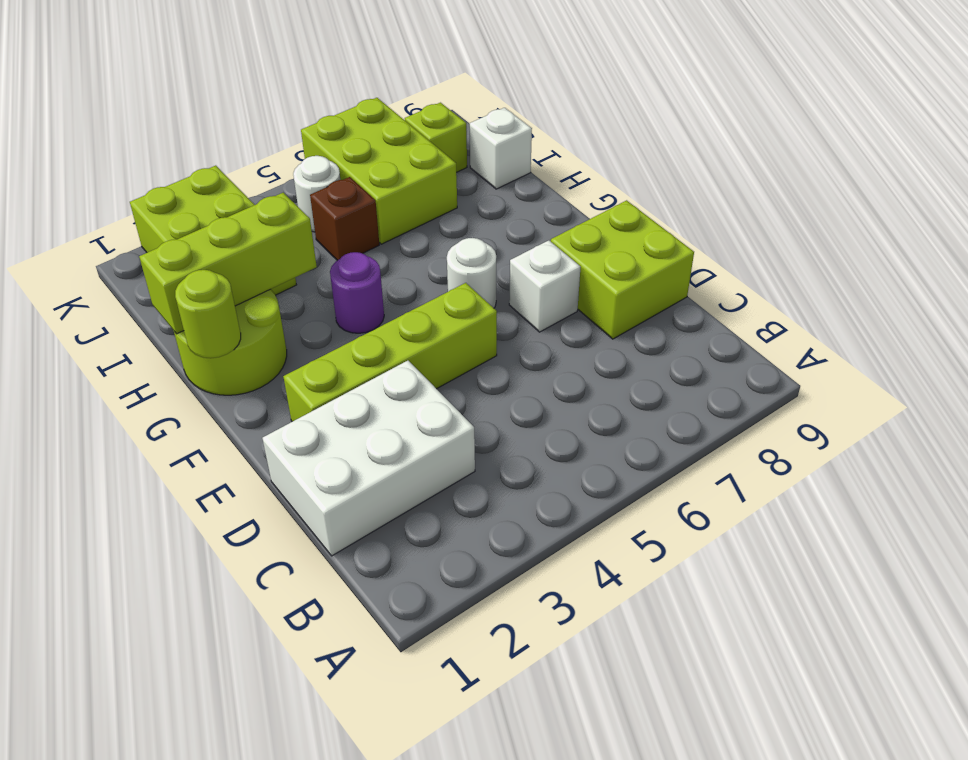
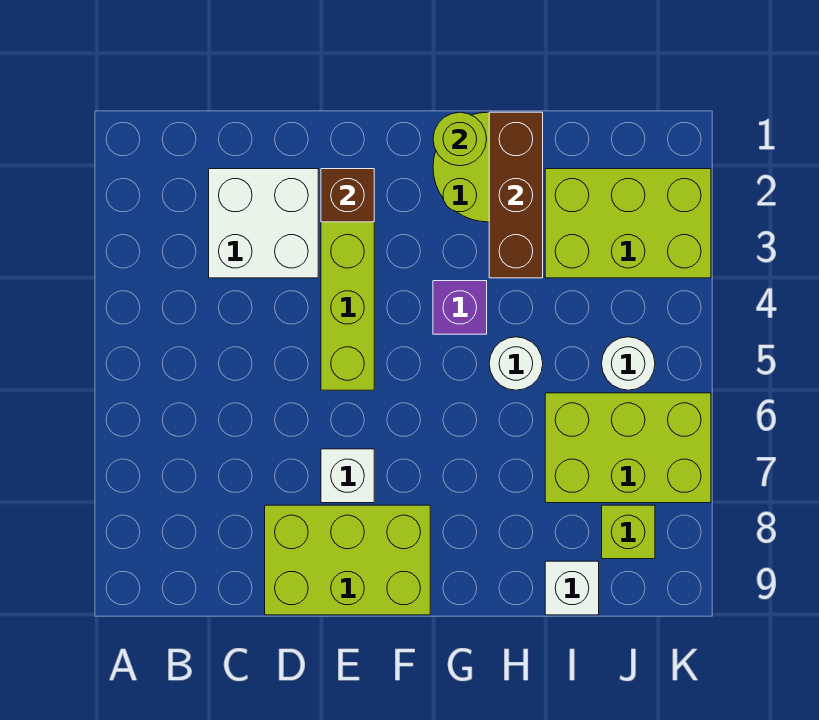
white 2x3 brick [262,361,475,556] -> white 2x2 brick [209,169,318,278]
lime 2x2 brick [551,200,694,339] -> lime 2x3 brick [265,505,430,615]
white 1x1 round brick [447,238,496,308] -> white 1x1 round brick moved to [489,337,543,390]
purple 1x1 round brick [330,252,384,333] -> purple 1x1 brick [433,281,487,334]
lime 1x3 brick [139,193,317,334] -> brown 1x3 brick [489,112,543,278]
brown 1x1 brick [310,177,379,260] -> brown 1x1 brick moved to [321,169,374,222]

